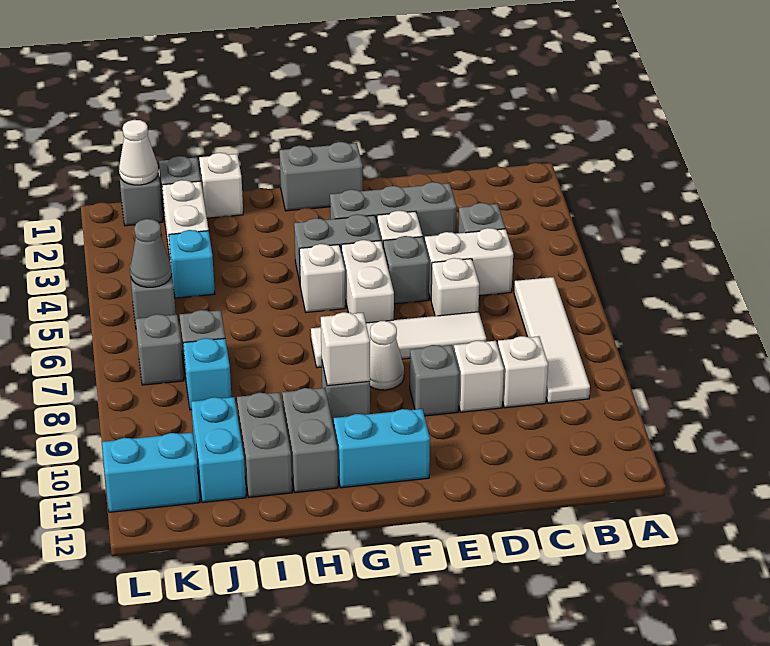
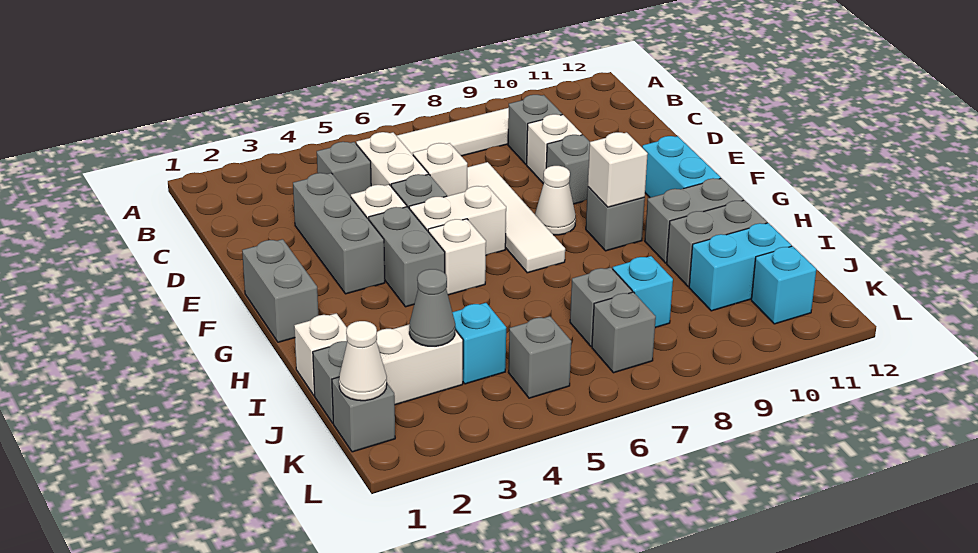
white 1x1 brick [498,336,548,408] -> grey 1x1 brick [508,95,562,164]
grey 1x1 cone [130,219,172,287] -> grey 1x1 cone moved to [409,269,455,346]
cyan 1x2 brick [102,432,200,512] -> cyan 1x1 brick [751,246,816,324]

